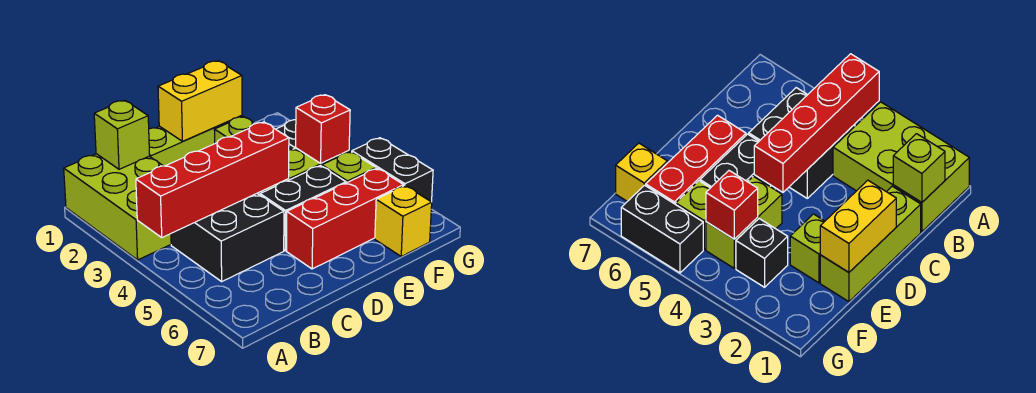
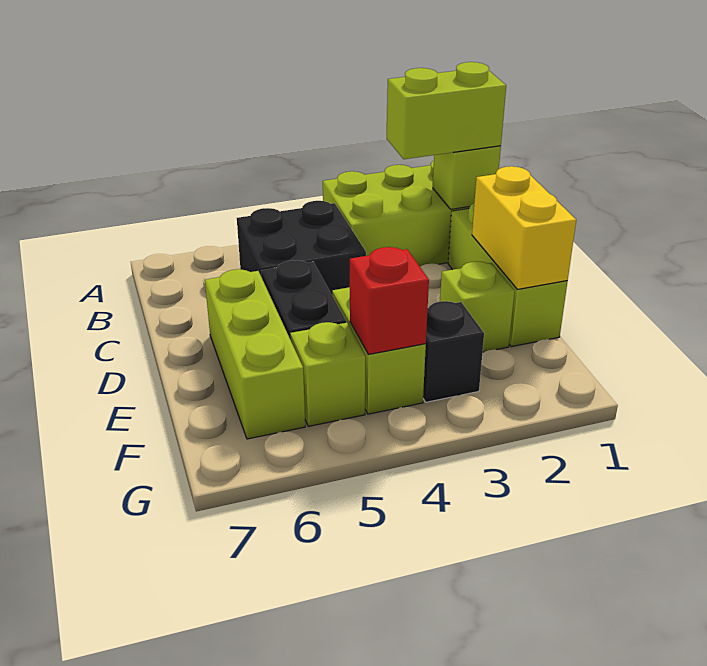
red 1x4 brick [136,122,289,237] -> none
none -> lime 1x2 brick [387,62,506,159]
red 1x3 brick [286,168,404,269] -> lime 1x3 brick [205,269,305,439]
yellow 1x1 brick [375,186,432,256] -> none
black 1x2 brick [352,138,433,202] -> none

